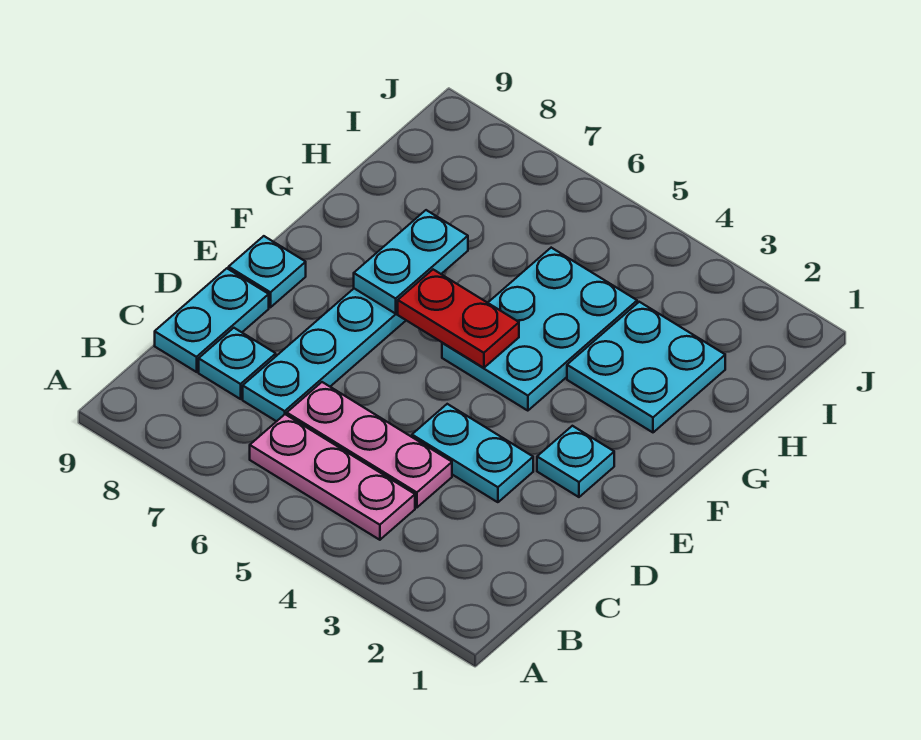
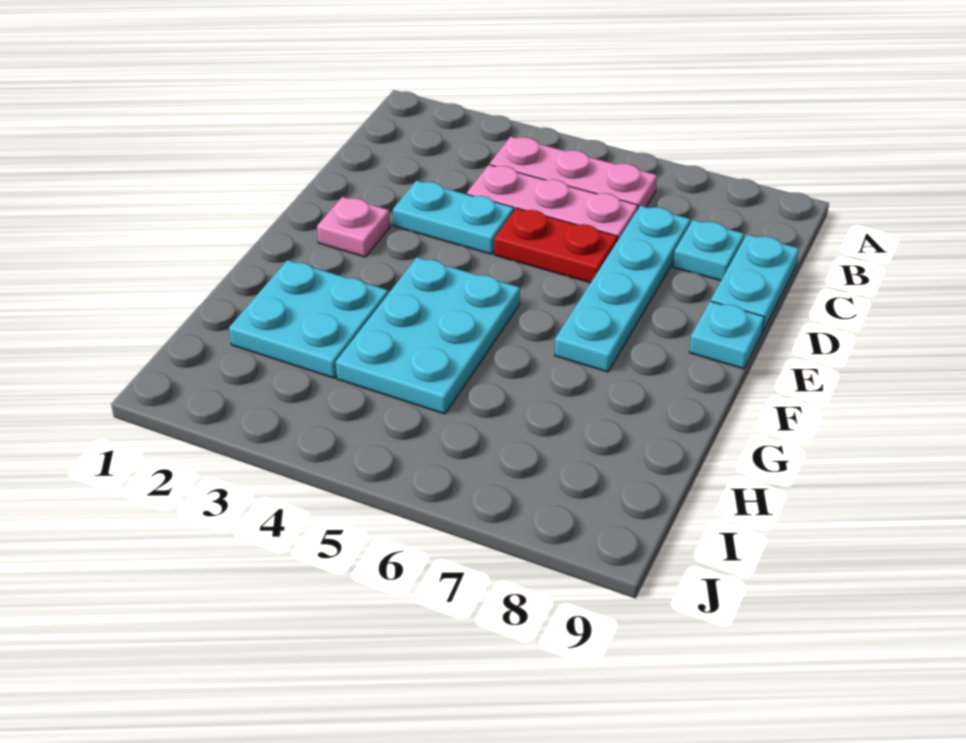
cyan 1x1 plate [537,426,614,497] -> pink 1x1 plate [317,197,390,257]
red 1x2 plate [397,270,519,368] -> red 1x2 plate moved to [494,208,618,283]
cyan 1x2 plate [354,210,468,314] -> none

